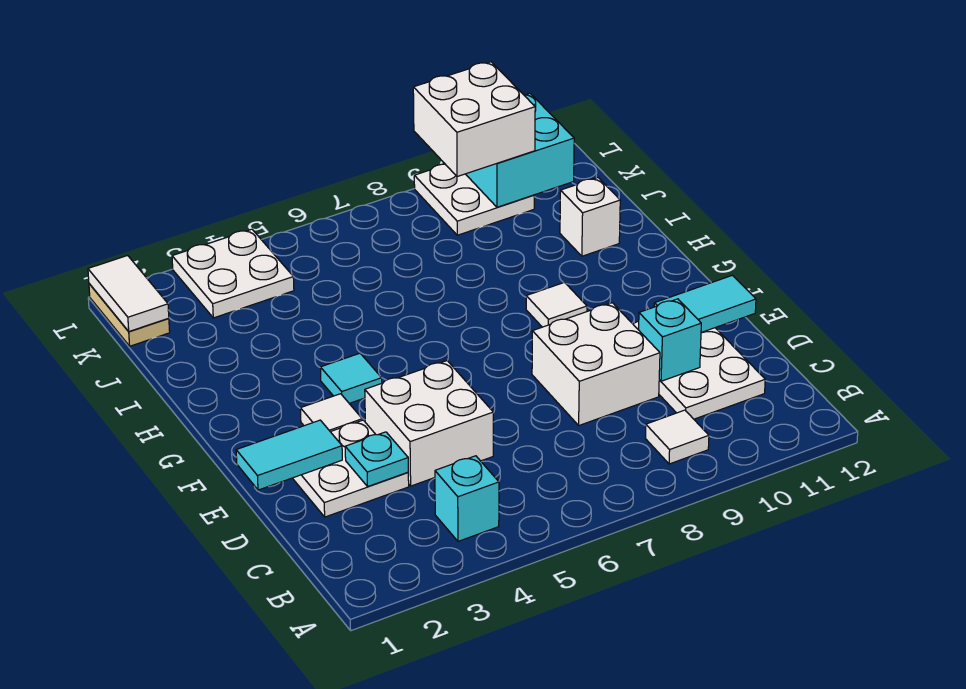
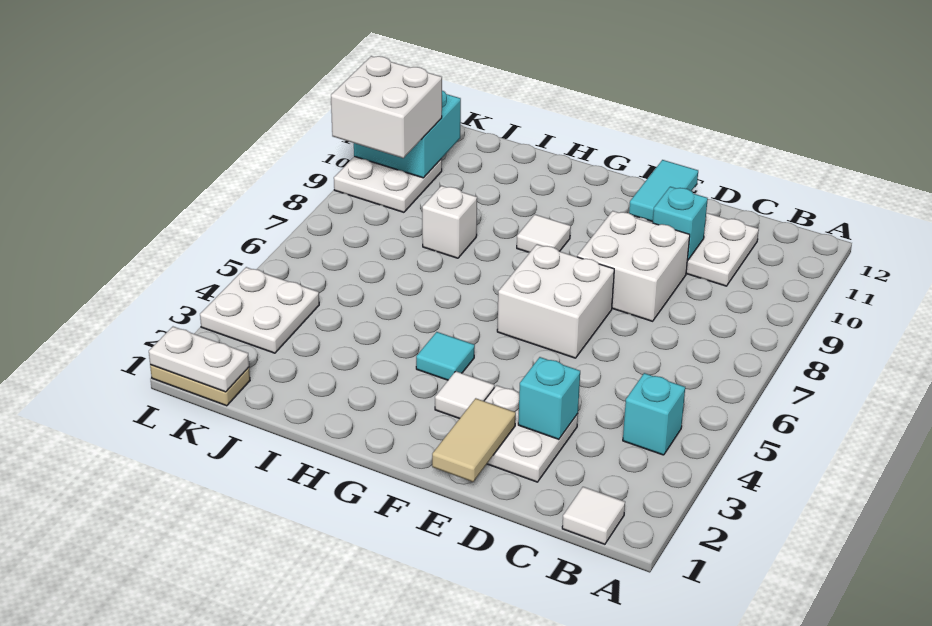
white 1x1 tile [645,410,709,464] -> white 1x1 tile moved to [562,487,625,544]
cyan 1x1 plate [345,432,408,486] -> cyan 1x1 brick [518,357,580,439]
white 2x2 brick [365,361,493,486] -> white 2x2 brick moved to [497,244,614,358]
cyan 1x2 tile [236,420,342,490] -> tan 1x2 tile [432,398,516,482]
white 1x1 brick [560,178,620,256] -> white 1x1 brick moved to [422,186,477,258]
white 1x2 tile [88,255,169,331] -> white 1x2 plate [149,327,249,392]

